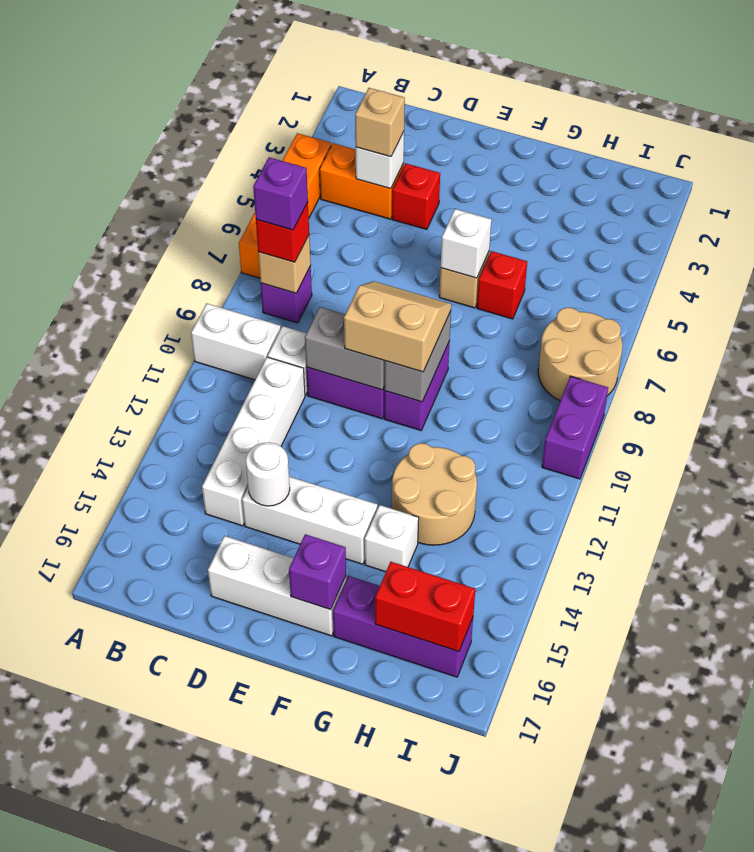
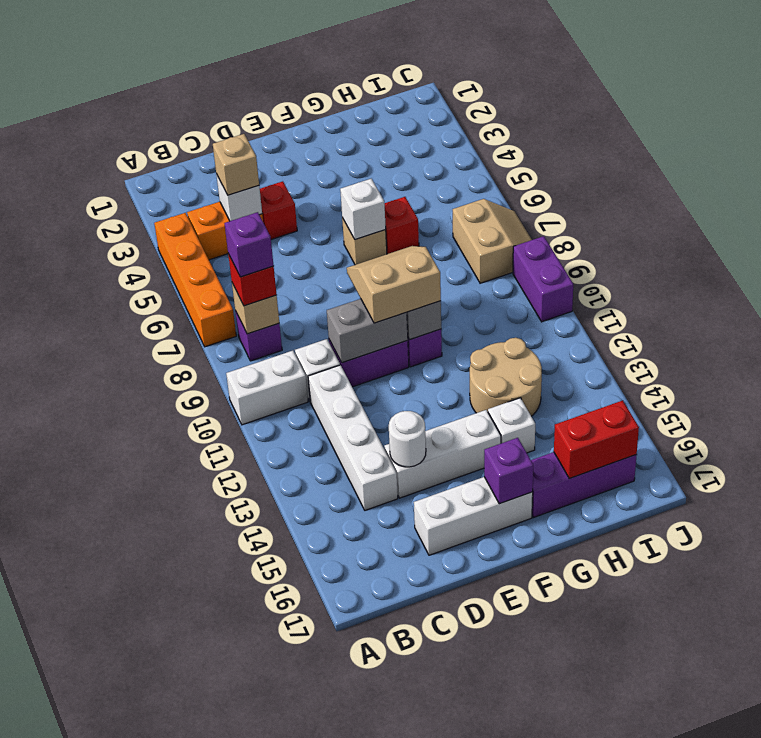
tan 2x2 round brick [538,308,622,401] -> tan 2x2 slope [453,199,532,283]

